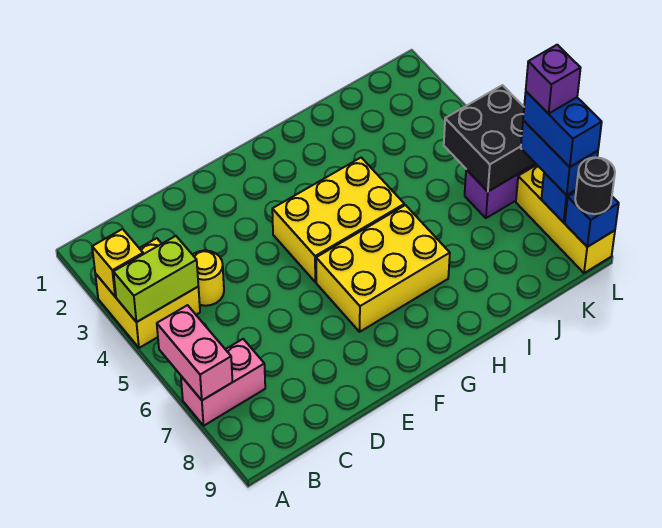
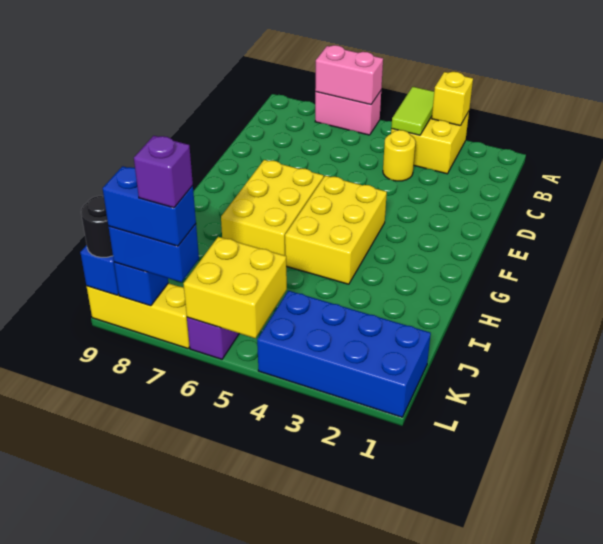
lime 1x2 brick [113,236,198,322] -> lime 1x2 tile [391,87,434,135]
pink 1x2 brick [181,339,265,426] -> pink 1x2 brick turned to [315,91,381,135]
none -> blue 2x4 brick [257,291,431,417]
black 2x2 brick [444,85,536,191] -> yellow 2x2 brick [183,237,287,338]

